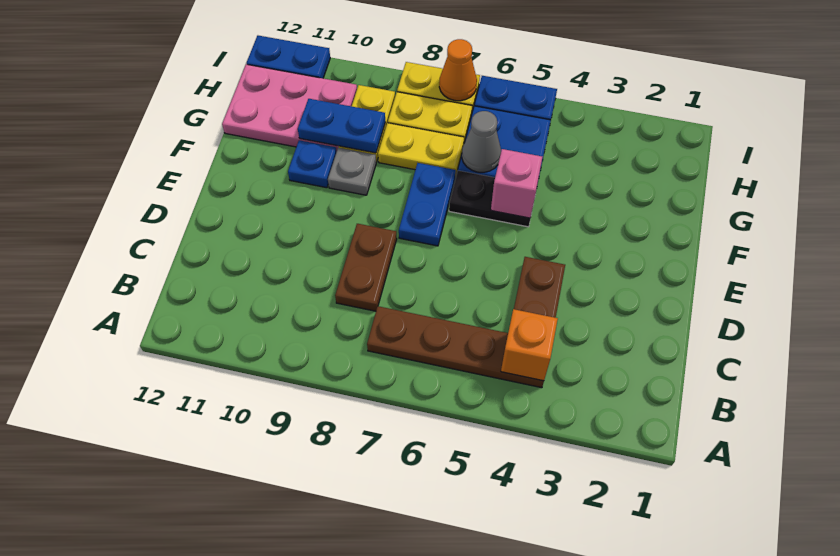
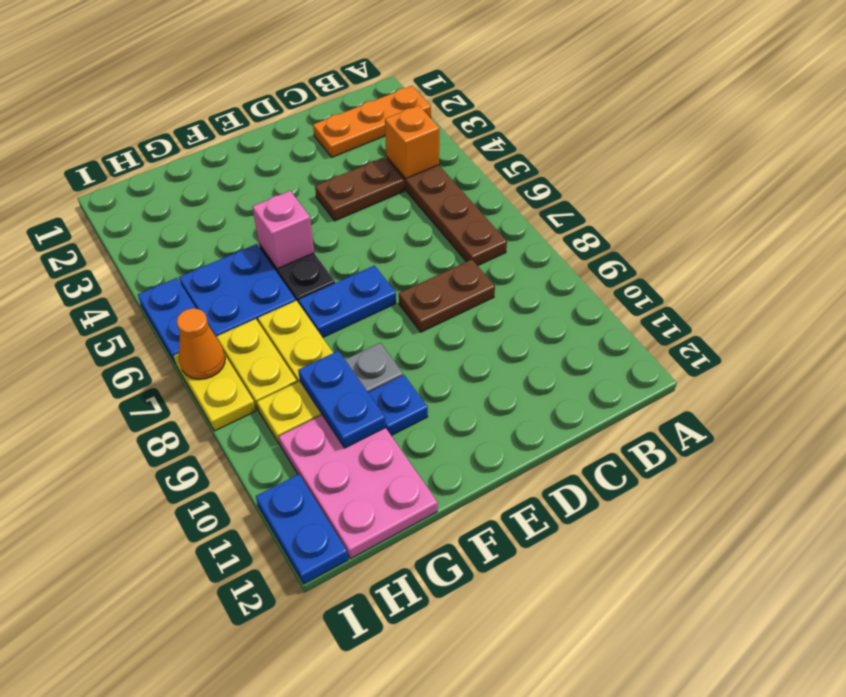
none -> orange 1x3 plate [313,86,431,157]
grey 1x1 cone [462,111,501,172] -> none

